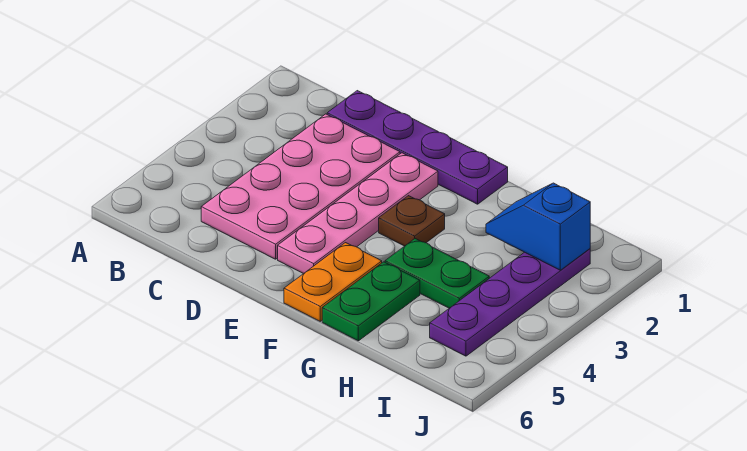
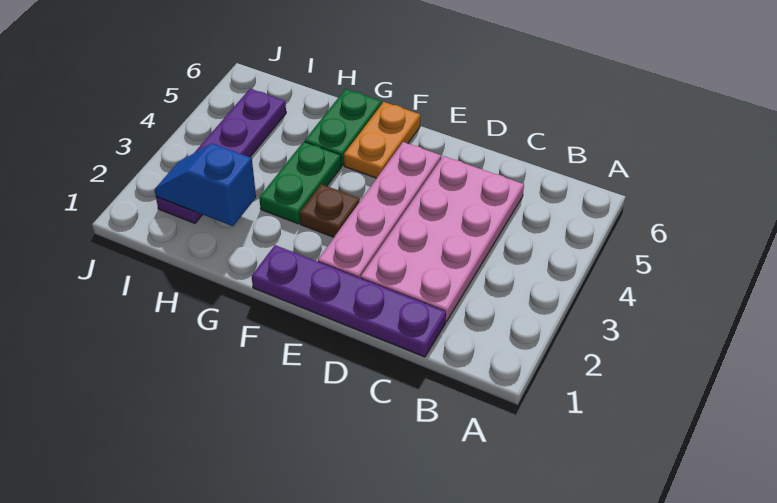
green 1x2 plate [385,239,489,308] -> green 1x2 plate turned to [259,142,341,224]
blue 1x2 slope [486,183,590,270] -> blue 1x2 slope turned to [154,144,256,226]

